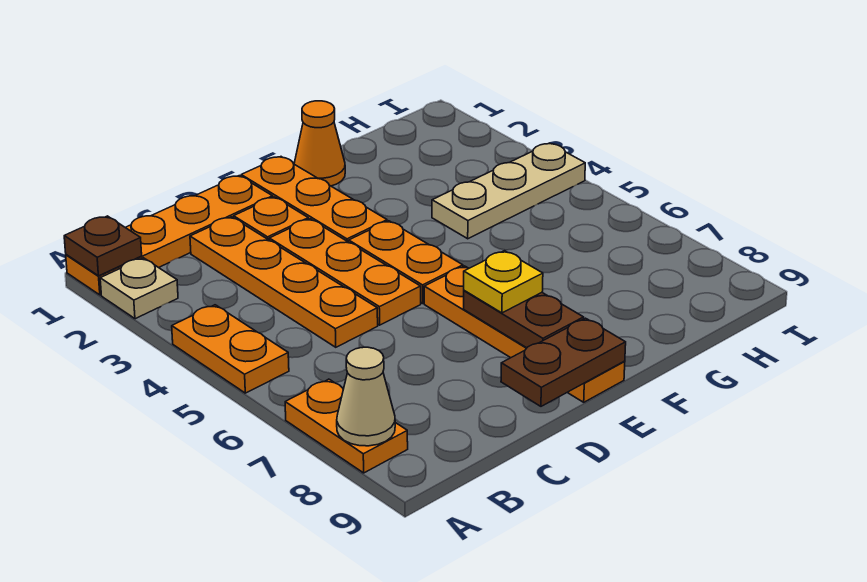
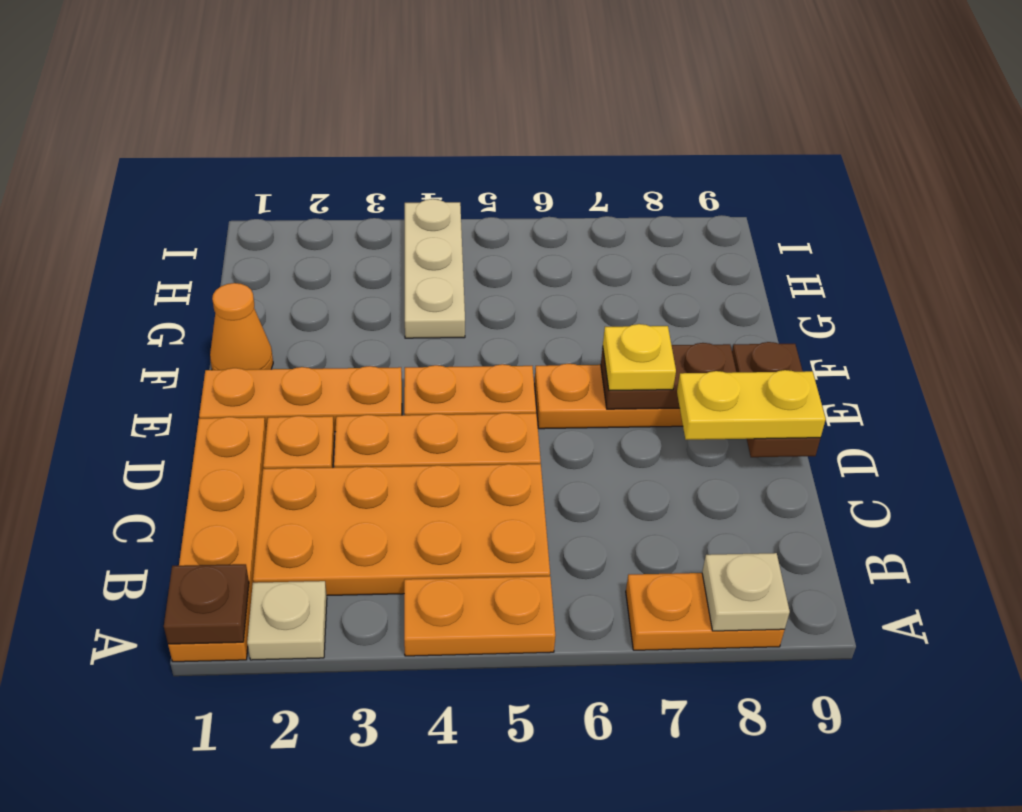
tan 1x1 cone [337,347,395,446] -> tan 1x1 plate [702,553,790,631]
orange 1x4 plate [190,217,378,347] -> orange 2x4 plate [253,464,550,596]
none -> yellow 1x2 plate [677,370,826,440]

